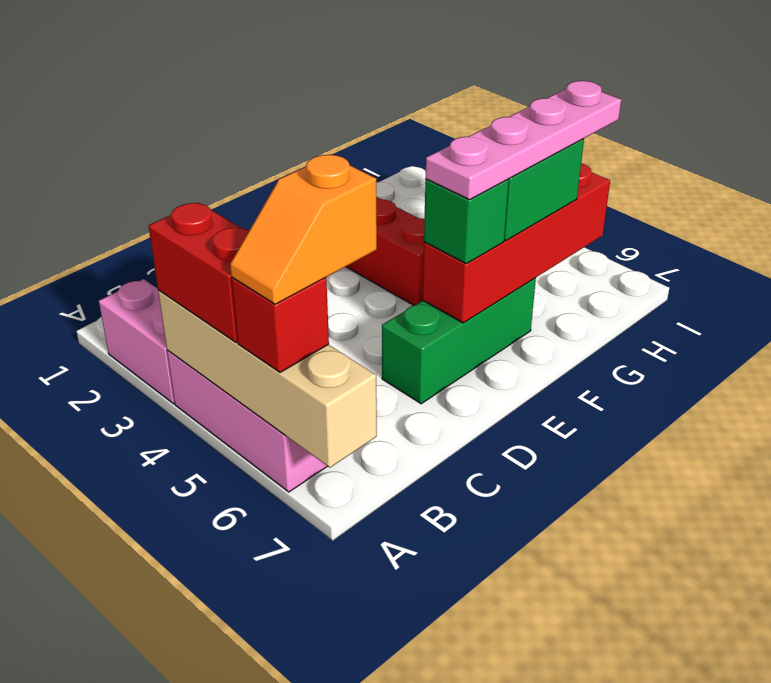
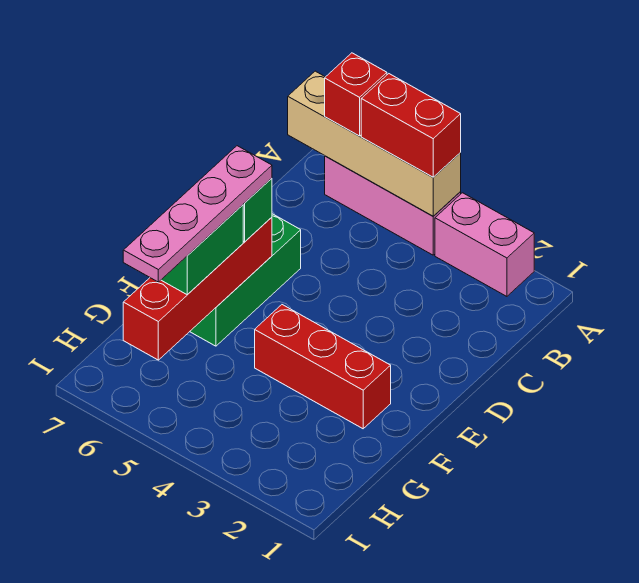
orange 1x2 slope [230,155,377,304] -> none

